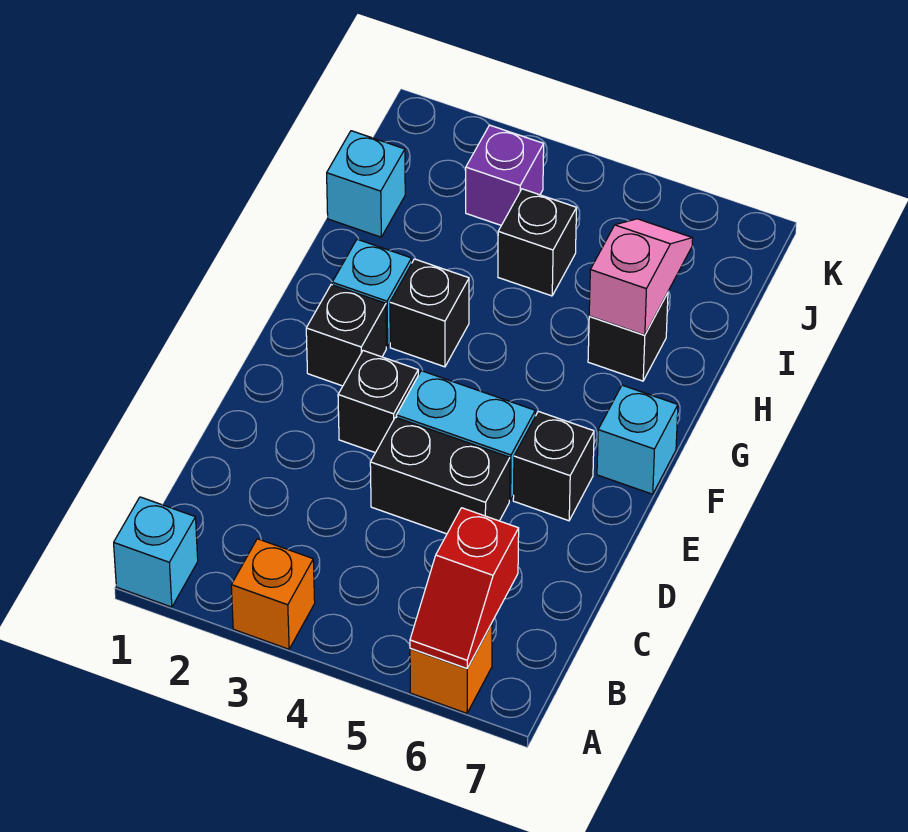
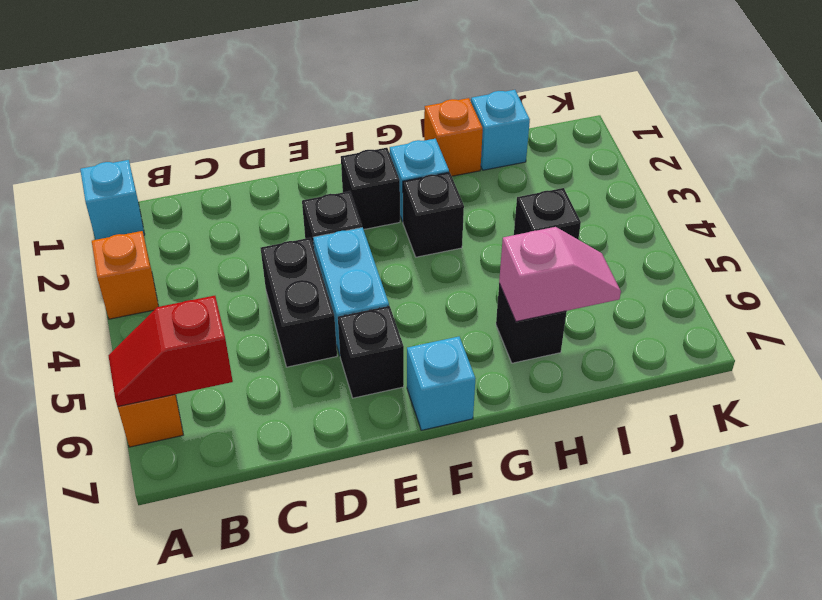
none -> orange 1x1 brick [424,98,483,176]
purple 1x1 brick [466,125,544,225] -> none

